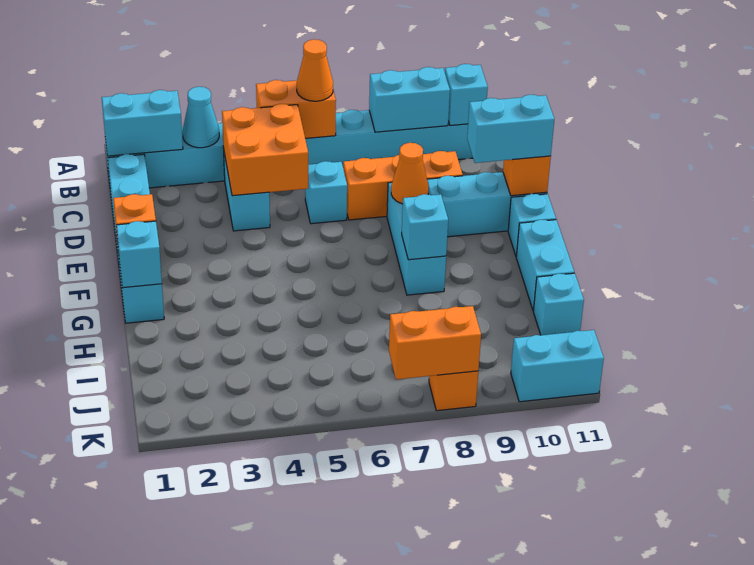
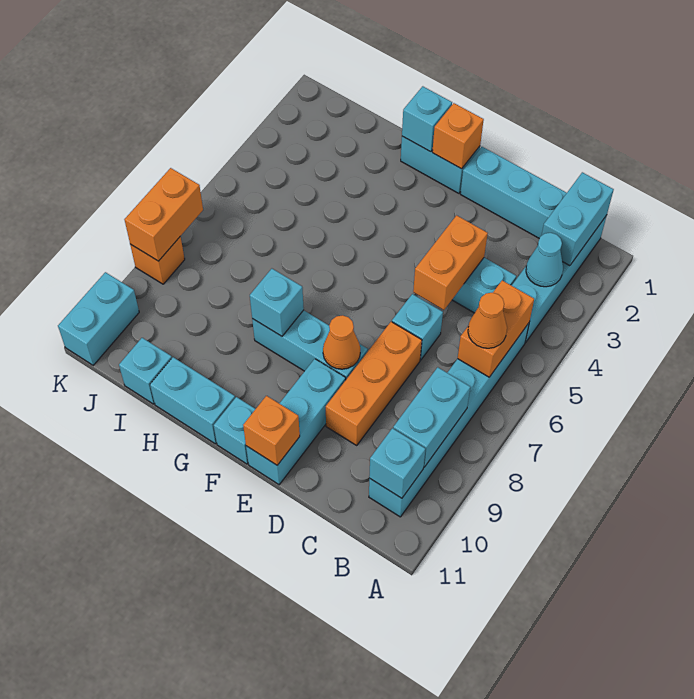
orange 2x2 brick [222,104,308,196] -> orange 1x2 brick [413,215,488,310]
cyan 1x2 brick [467,95,554,163] -> none

